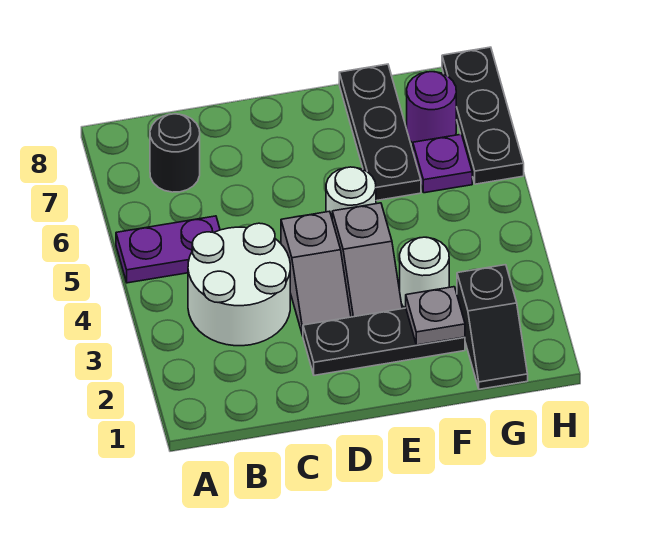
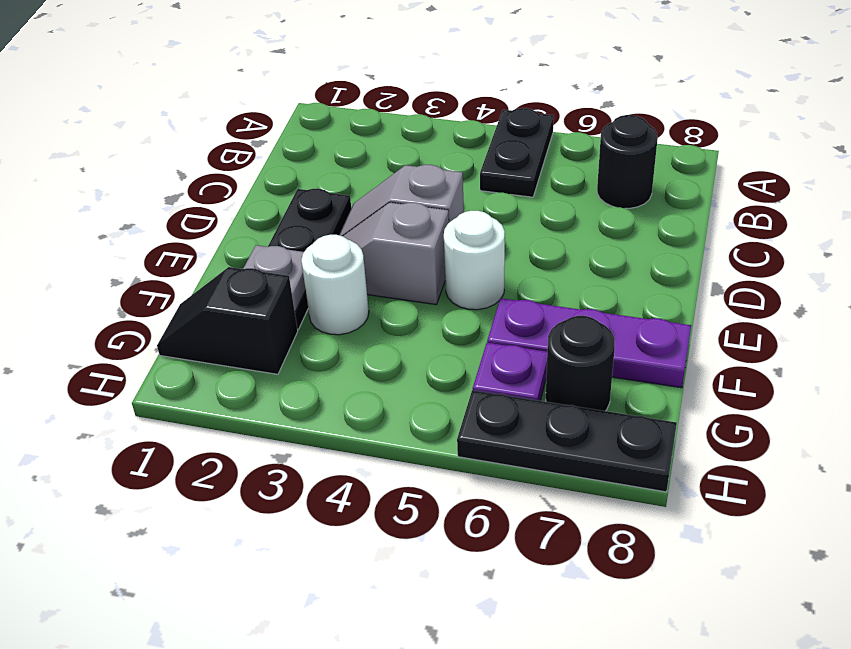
purple 1x2 plate [116,216,220,283] -> black 1x2 plate [480,108,554,197]
white 2x2 round brick [188,223,290,346] -> none
black 1x3 plate [339,64,421,201] -> purple 1x3 plate [487,298,691,388]
purple 1x1 round brick [407,72,456,143] -> black 1x1 round brick [546,316,615,411]

